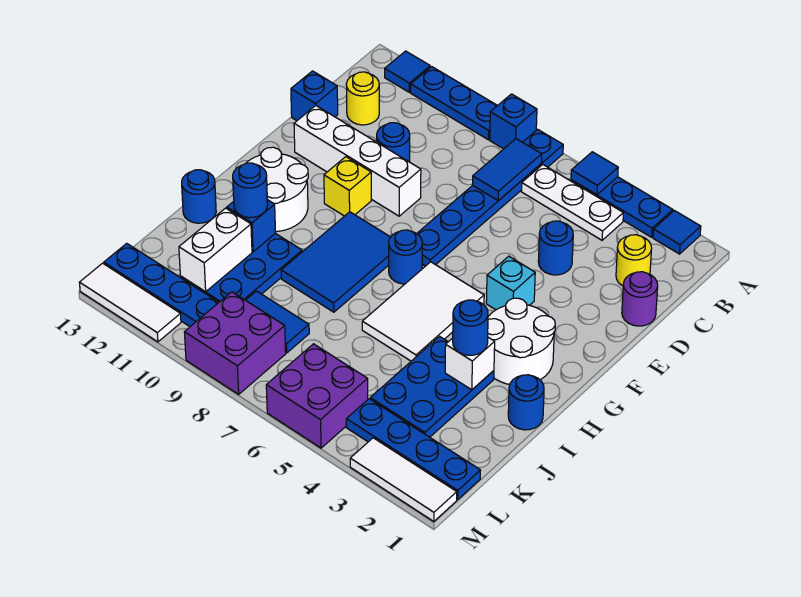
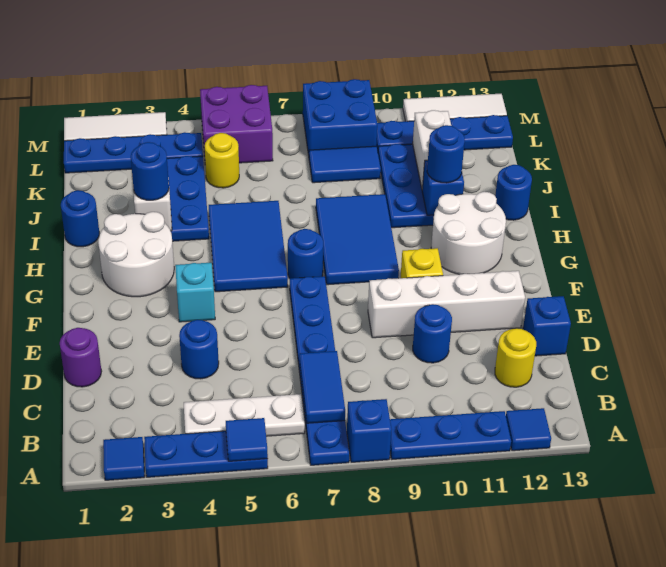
yellow 1x1 round brick [616,235,652,286] -> yellow 1x1 round brick moved to [205,133,239,188]
white 2x3 tile [362,262,484,361] -> blue 2x3 tile [209,201,288,292]
purple 2x2 brick [184,292,286,394] -> blue 2x2 brick [303,79,377,155]

